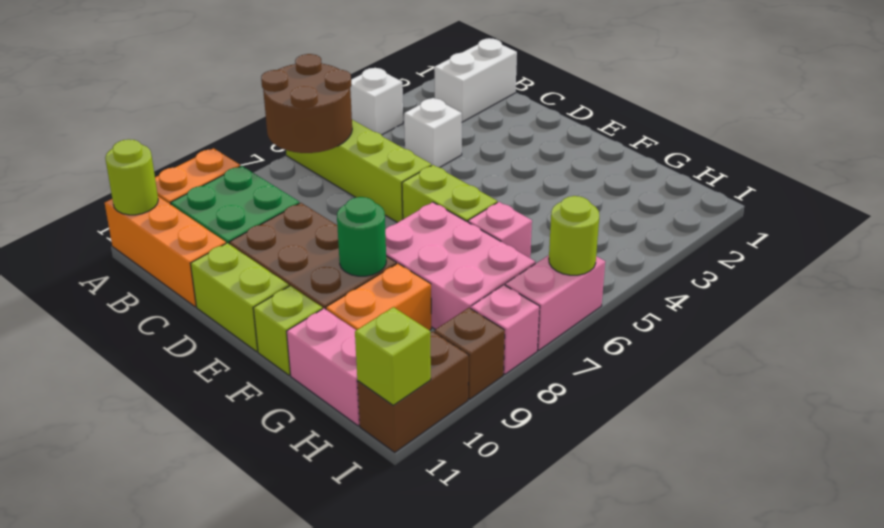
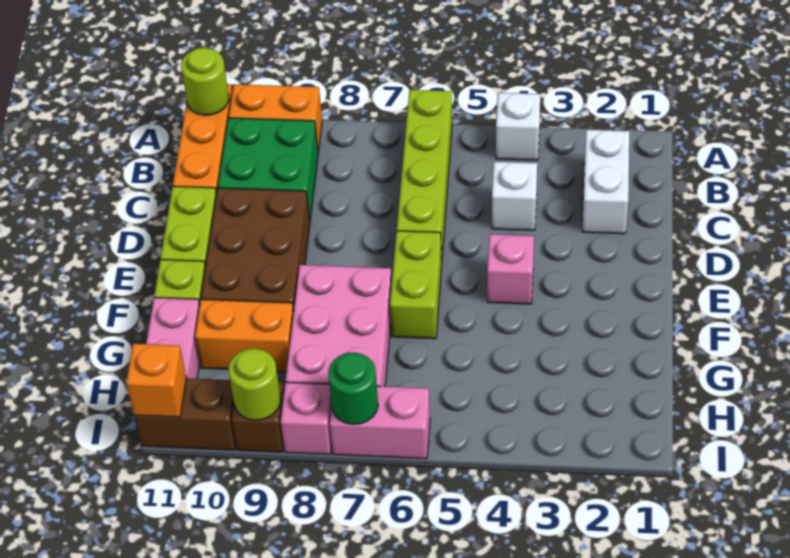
brown 2x2 round brick [261,54,352,153] -> none
white 1x2 brick [434,38,517,122] -> white 1x2 brick turned to [582,130,629,234]
green 1x1 round brick [337,197,386,276] -> green 1x1 round brick moved to [328,352,378,424]
pink 1x1 brick [468,202,532,258] -> pink 1x1 brick moved to [487,234,534,304]
lime 1x1 round brick [549,196,599,275] -> lime 1x1 round brick moved to [229,349,281,420]
lime 1x1 brick [355,307,431,405] -> orange 1x1 brick [126,344,186,417]

